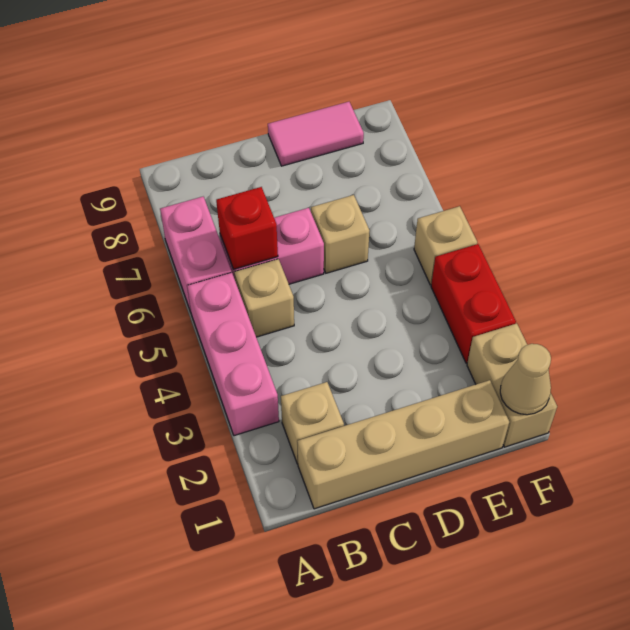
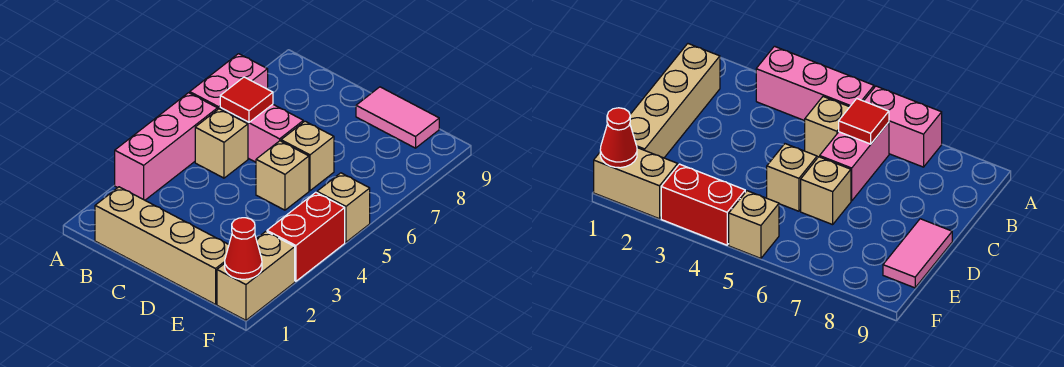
tan 1x1 brick [281,382,344,464] -> tan 1x1 brick moved to [256,141,309,210]
red 1x1 brick [216,187,278,269] -> red 1x1 tile [220,77,273,122]
tan 1x1 cone [500,344,551,415] -> red 1x1 cone [225,218,262,279]

